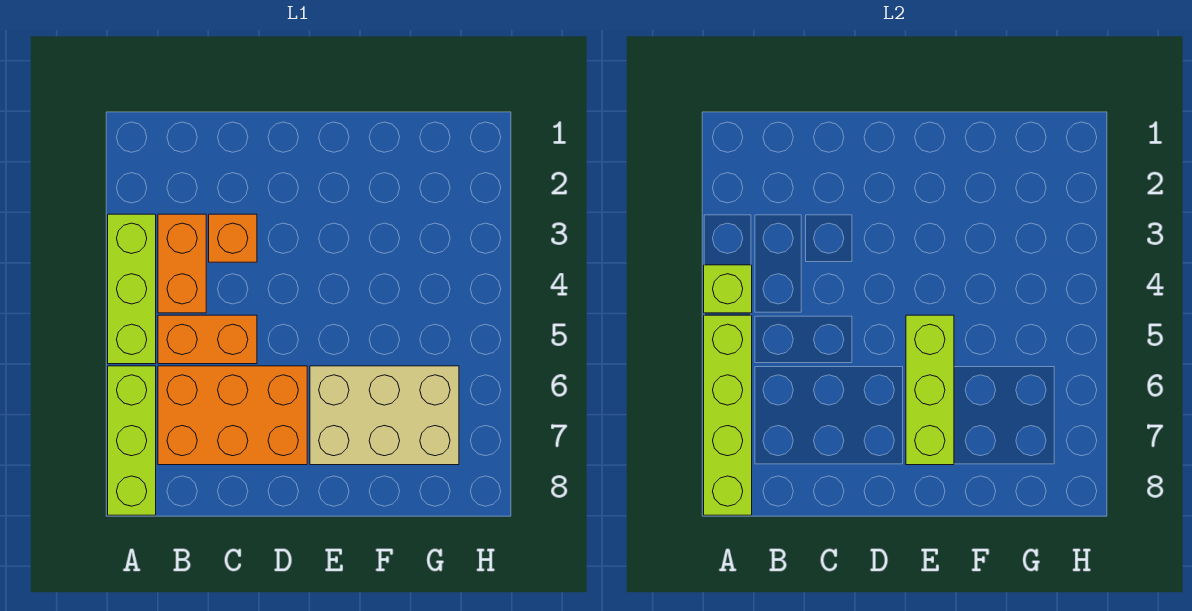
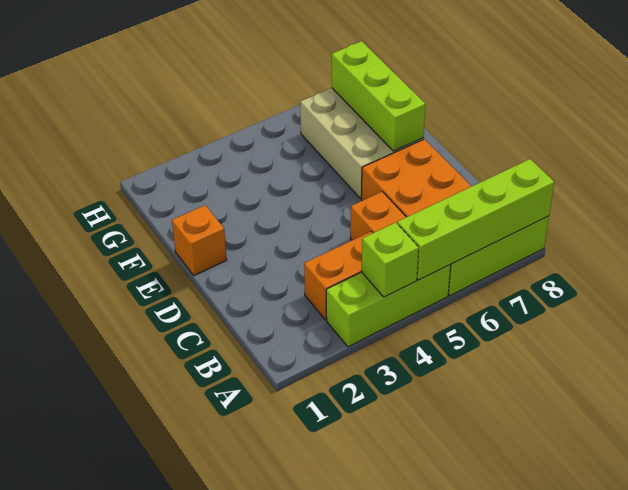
orange 1x1 brick [209,214,257,262] -> orange 1x1 brick moved to [172,205,227,275]
lime 1x3 brick [906,315,954,465] -> lime 1x3 brick turned to [332,41,425,151]

